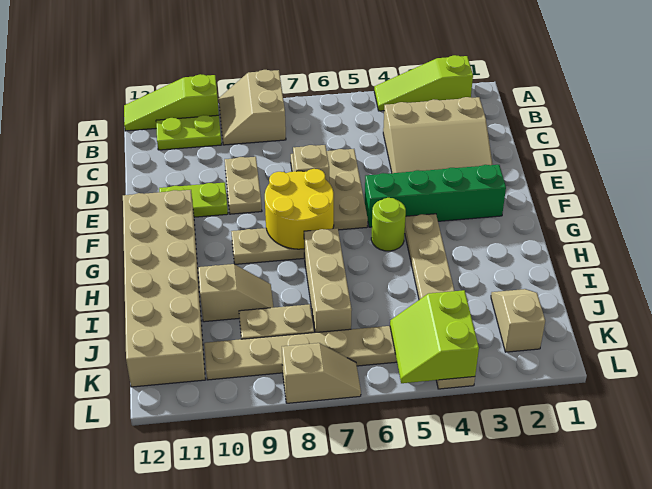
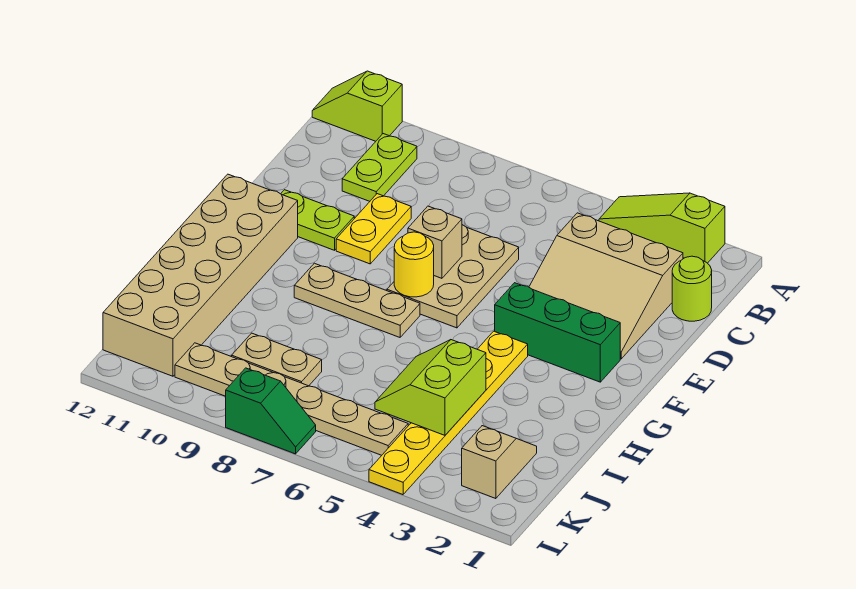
tan 2x2 slope [219,70,286,145] -> none
lime 1x3 slope [124,74,219,131] -> lime 1x2 slope [312,71,402,141]
lime 1x2 plate [156,115,221,150] -> lime 1x2 plate turned to [342,134,417,201]
tan 1x2 plate [225,157,262,214] -> yellow 1x2 plate [336,194,411,264]
green 1x4 brick [365,165,506,227] -> green 1x3 brick [495,283,620,382]
yellow 2x2 round brick [265,169,334,249] -> yellow 1x1 round brick [394,232,434,297]
tan 1x6 plate [405,214,475,389] -> yellow 1x6 plate [369,331,528,495]
lime 1x1 round brick [371,198,406,251] -> lime 1x1 round brick moved to [672,256,712,321]
tan 1x3 brick [304,228,352,333] -> none
tan 1x2 slope [198,264,274,322] -> none
lime 2x2 slope [390,290,479,383] -> lime 2x2 slope moved to [375,340,486,435]
tan 1x2 slope [282,343,361,403] -> green 1x2 slope [226,368,316,454]

